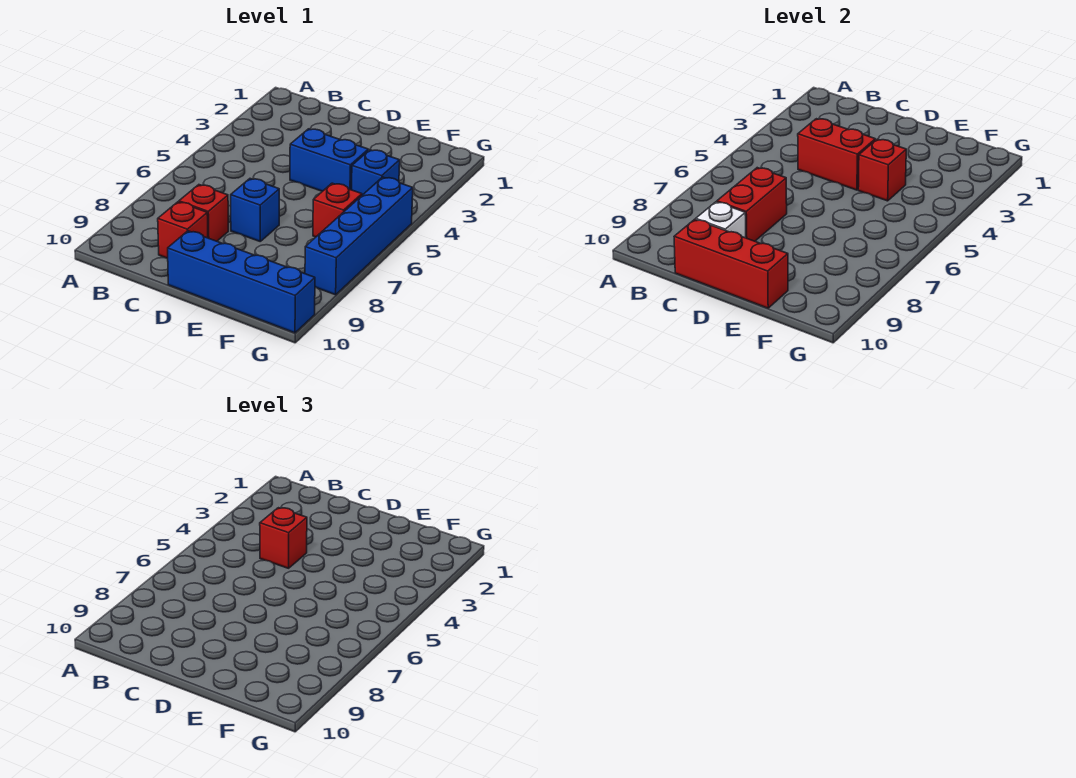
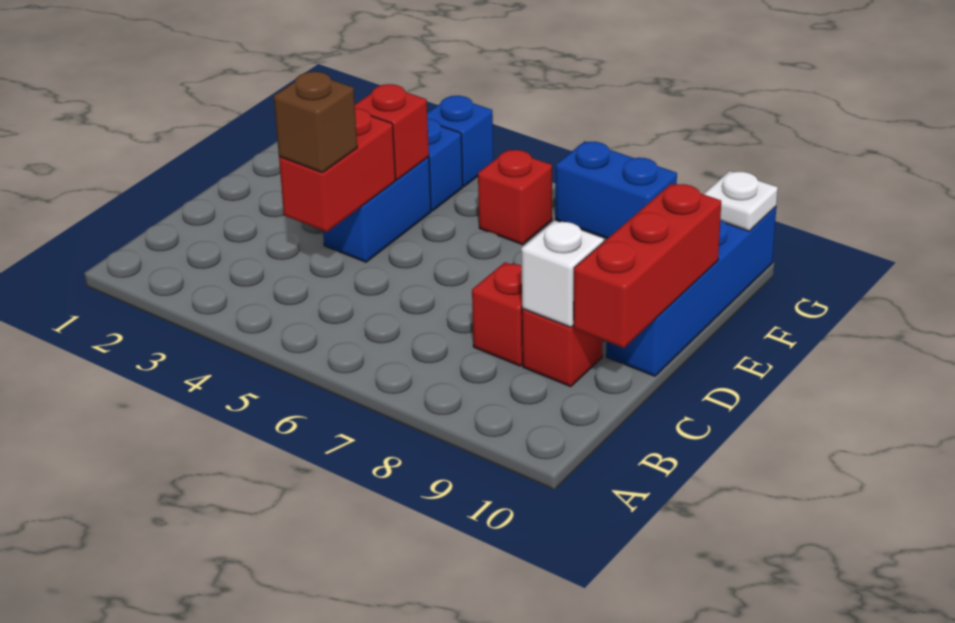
red 1x1 brick [260,508,307,568] -> brown 1x1 brick [274,72,357,173]
red 1x2 brick [717,168,787,241] -> none
blue 1x1 brick [231,179,279,241] -> blue 1x1 brick moved to [427,96,493,186]
blue 1x4 brick [305,177,413,295] -> blue 1x2 brick [556,141,677,239]
none -> white 1x1 plate [704,171,778,231]

